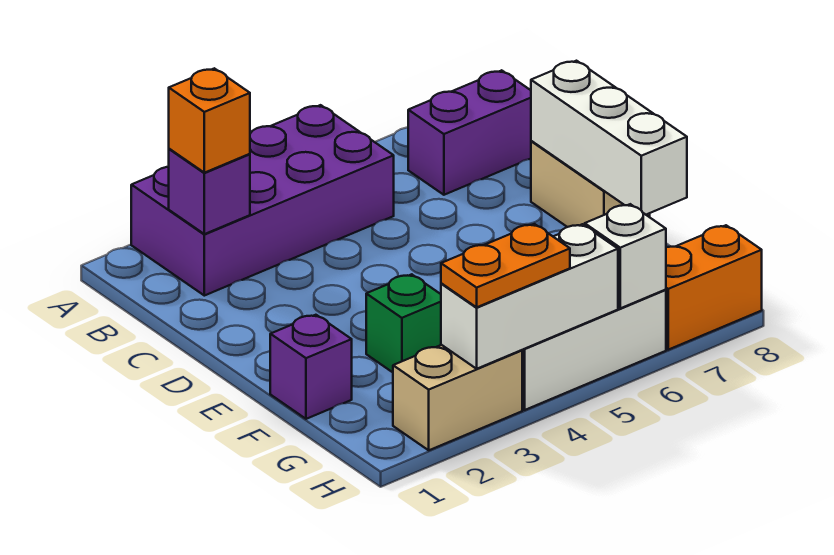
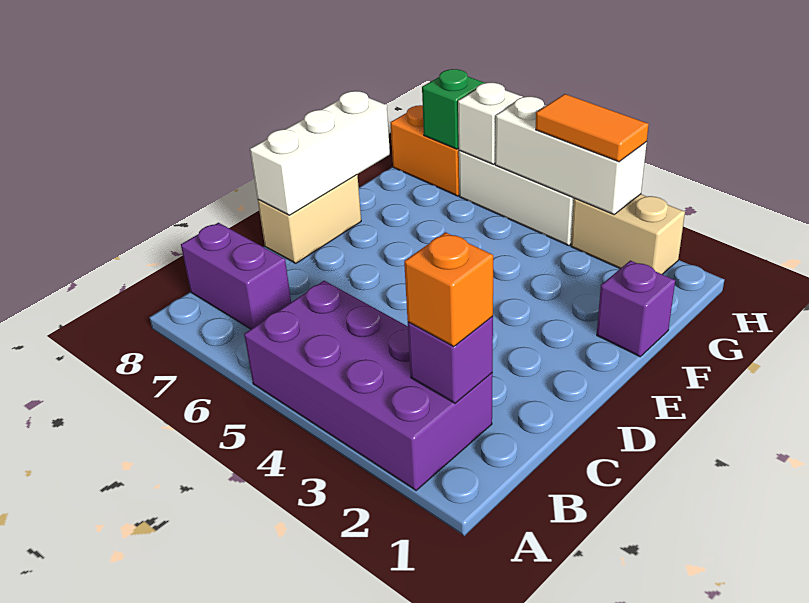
green 1x1 brick [366,274,441,372] -> green 1x1 brick moved to [422,69,484,149]
orange 1x2 plate [441,224,570,307] -> orange 1x2 tile [536,94,649,162]

